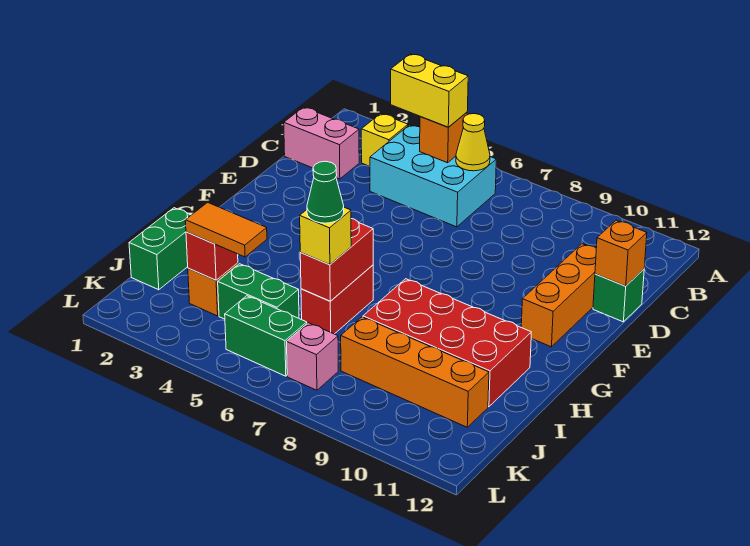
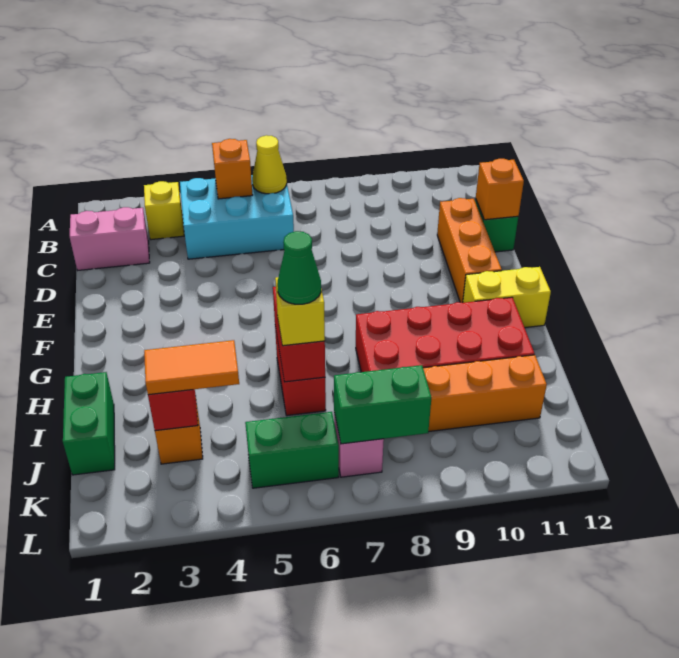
yellow 1x2 brick [391,54,468,127] -> yellow 1x2 brick moved to [463,267,551,328]
green 1x2 brick [218,264,299,319] -> green 1x2 brick moved to [334,365,431,444]

